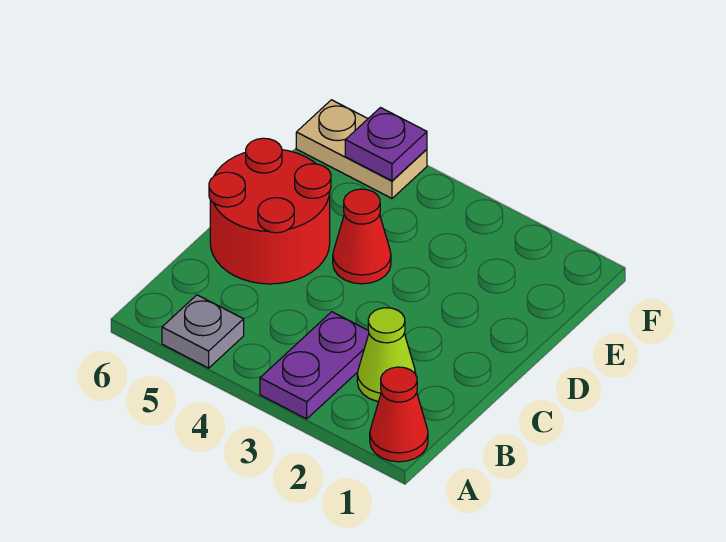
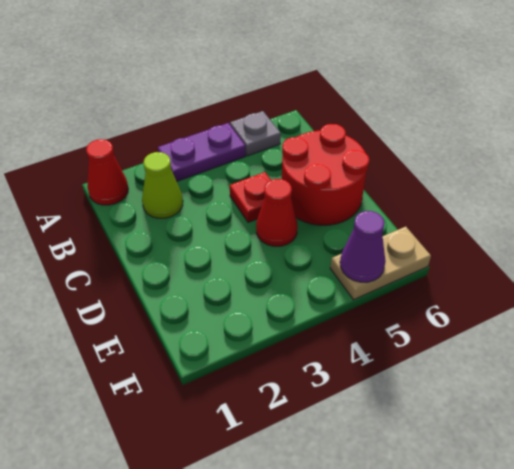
purple 1x2 plate [260,312,369,419] -> purple 1x2 plate turned to [158,123,246,182]
none -> red 1x1 plate [230,172,271,223]
purple 1x1 plate [345,108,427,181] -> purple 1x1 cone [340,211,386,282]

